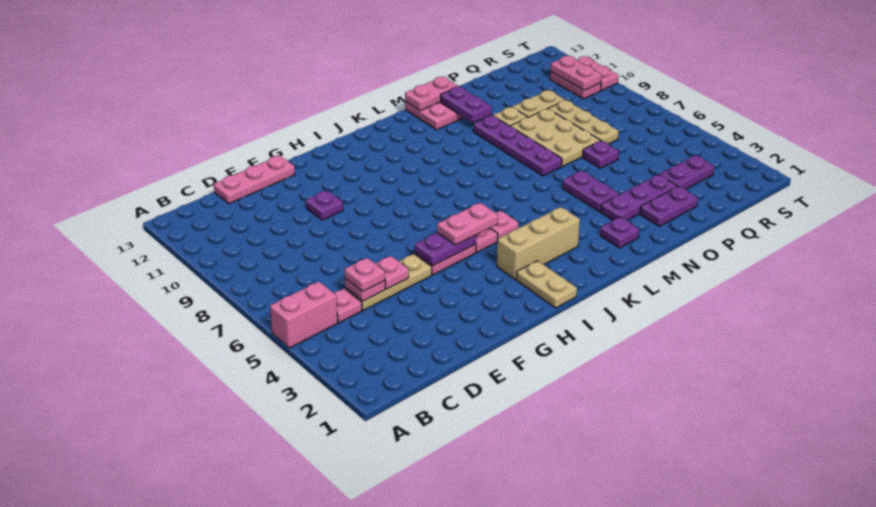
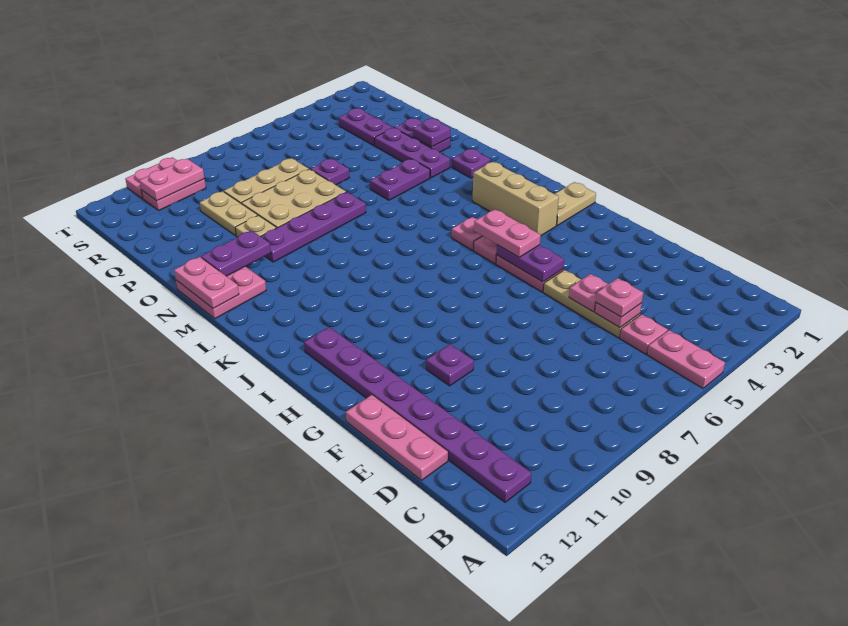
pink 1x2 brick [270,282,338,348] -> pink 1x2 plate [647,330,725,388]
none -> purple 1x8 plate [304,327,531,502]
none -> purple 1x1 plate [413,118,450,147]

